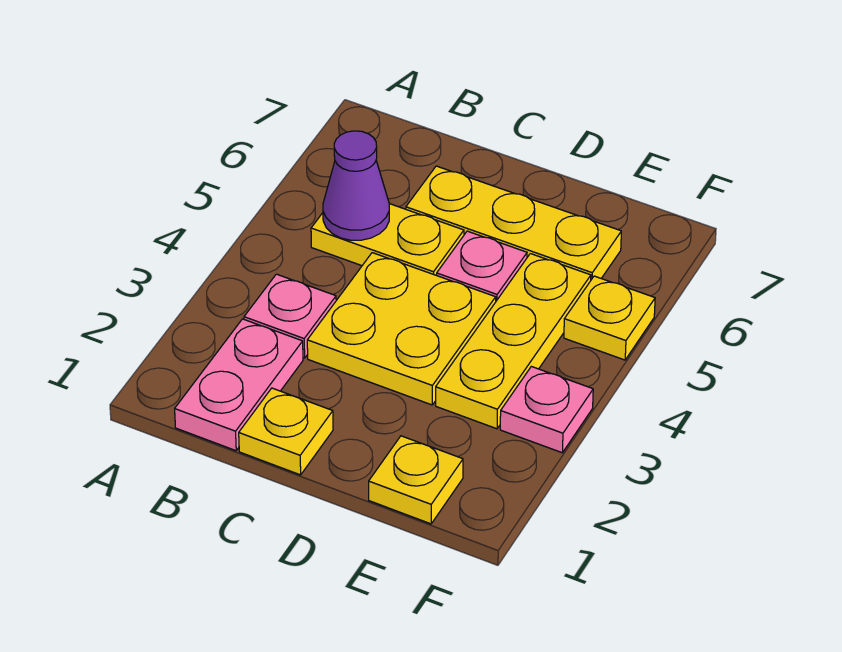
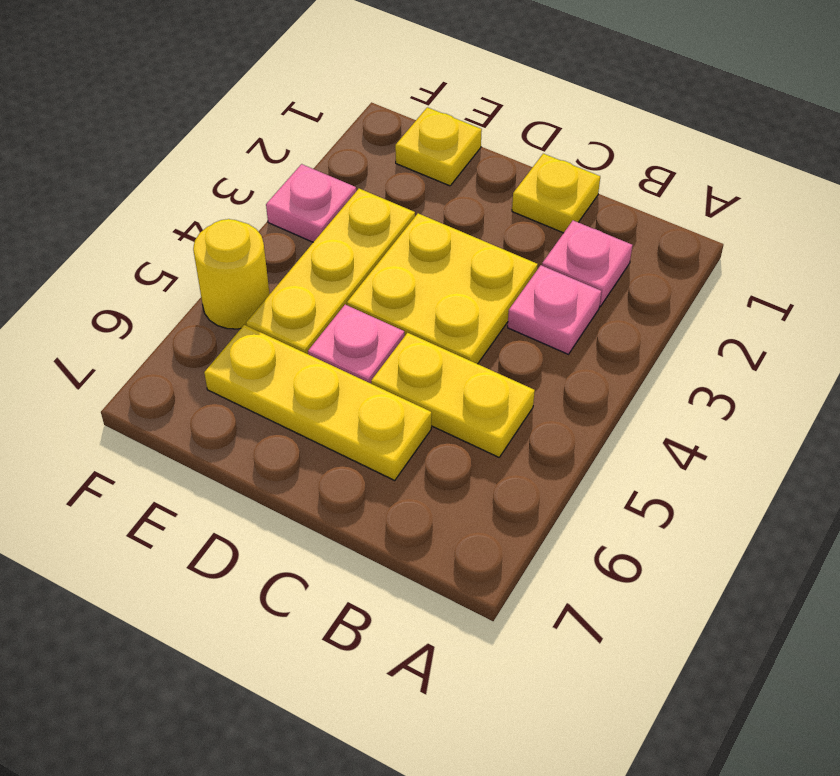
pink 1x2 plate [175,319,303,451] -> pink 1x1 plate [542,221,633,306]
purple 1x1 cone [323,131,389,240] -> none
yellow 1x1 plate [564,276,655,360] -> yellow 1x1 round brick [193,219,270,329]

